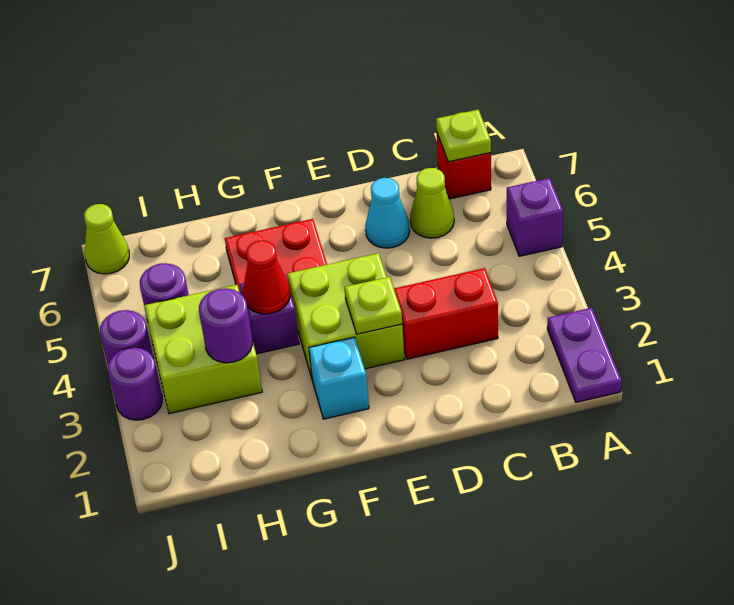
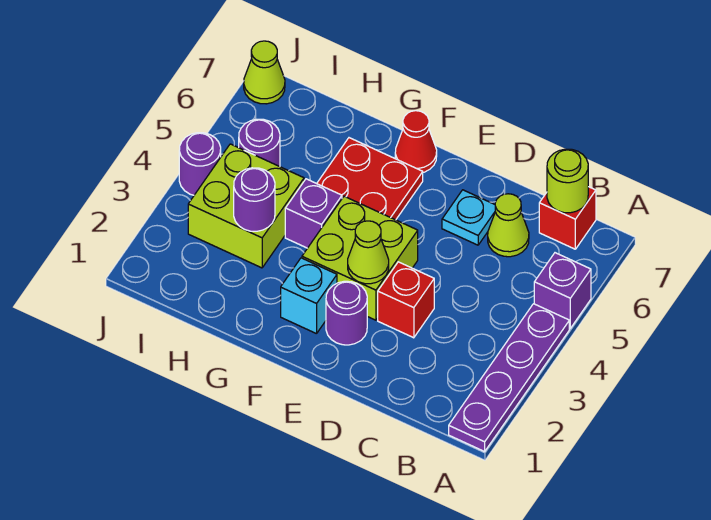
purple 1x2 plate [547,308,622,402] -> purple 1x4 plate [449,304,569,452]
lime 1x1 plate [436,109,491,162] -> lime 1x1 round brick [547,149,588,213]
red 1x2 brick [394,268,498,359] -> red 1x1 brick [378,262,434,338]
cyan 1x1 cone [365,178,410,248] -> cyan 1x1 plate [442,190,495,245]
lime 1x1 plate [344,277,402,334] -> lime 1x1 cone [348,221,389,284]
red 1x1 cone [243,240,290,314] -> red 1x1 cone moved to [395,111,437,172]
purple 1x1 round brick [108,347,162,420] -> purple 1x1 round brick moved to [326,281,367,345]

